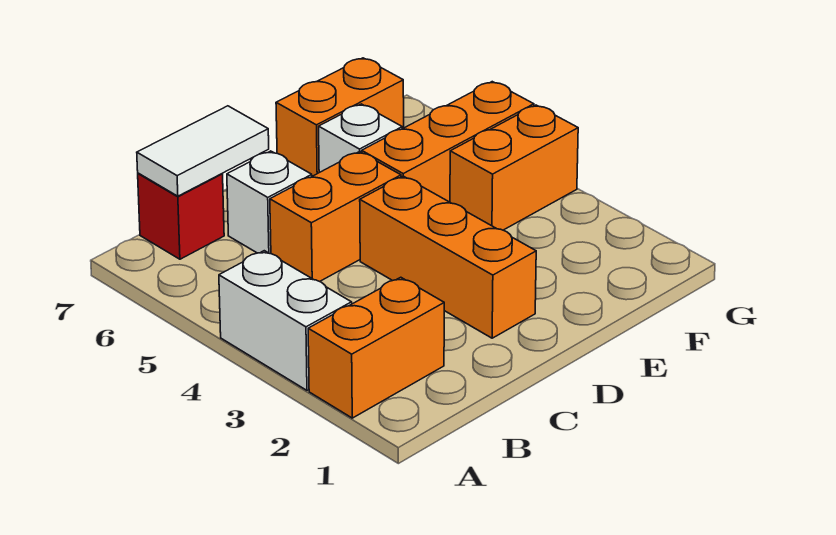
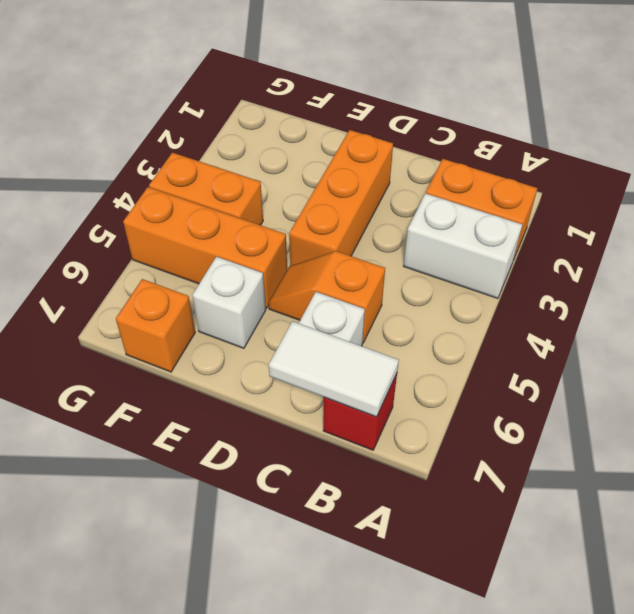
white 1x2 brick [219,251,352,390] -> white 1x2 brick turned to [404,193,522,298]
orange 1x2 brick [270,152,401,282] -> orange 1x2 slope [269,251,385,343]
orange 1x2 brick [276,58,404,176] -> orange 1x1 brick [116,279,195,372]

